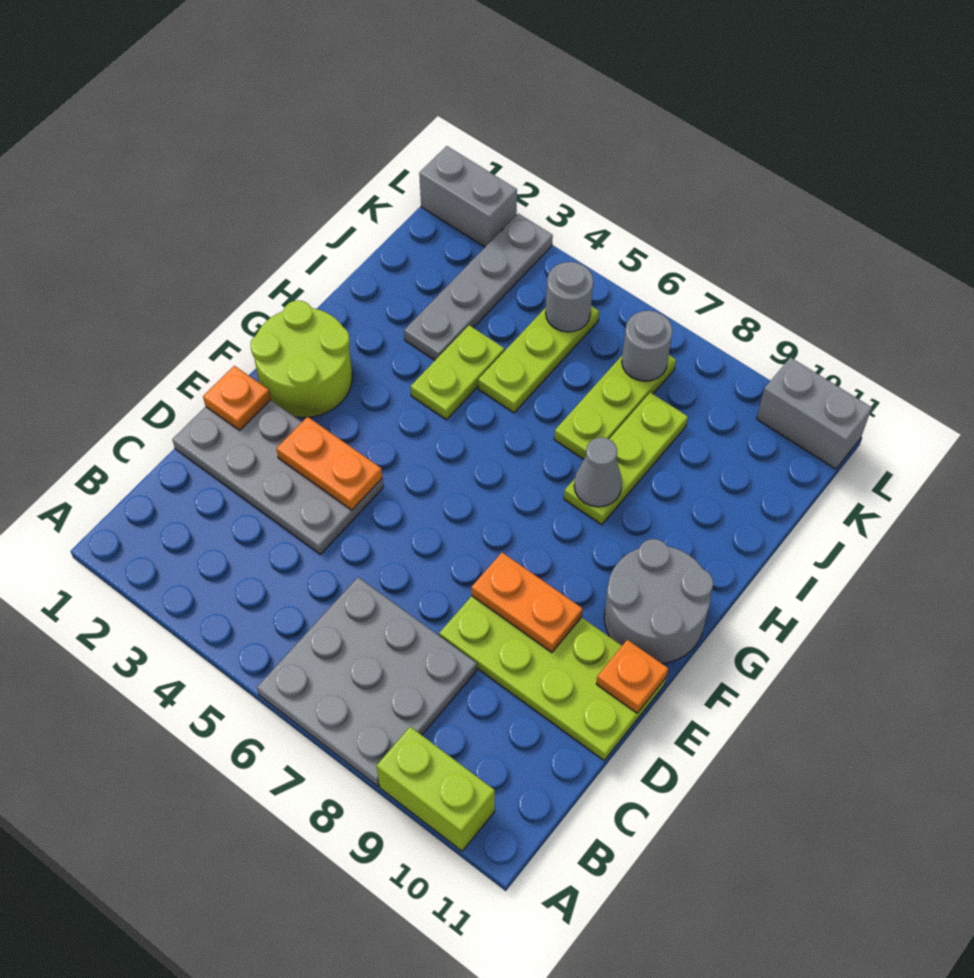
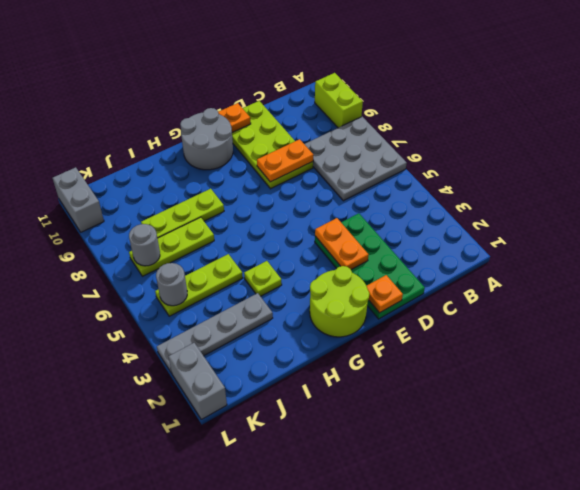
grey 2x4 plate [172,400,383,554] -> green 2x4 plate [315,213,425,319]
orange 1x2 plate [471,553,583,652] -> orange 1x2 plate turned to [257,139,313,182]
lime 1x2 plate [411,325,504,420] -> lime 1x1 plate [244,261,282,296]
grey 1x1 cone [574,437,622,507] -> none

